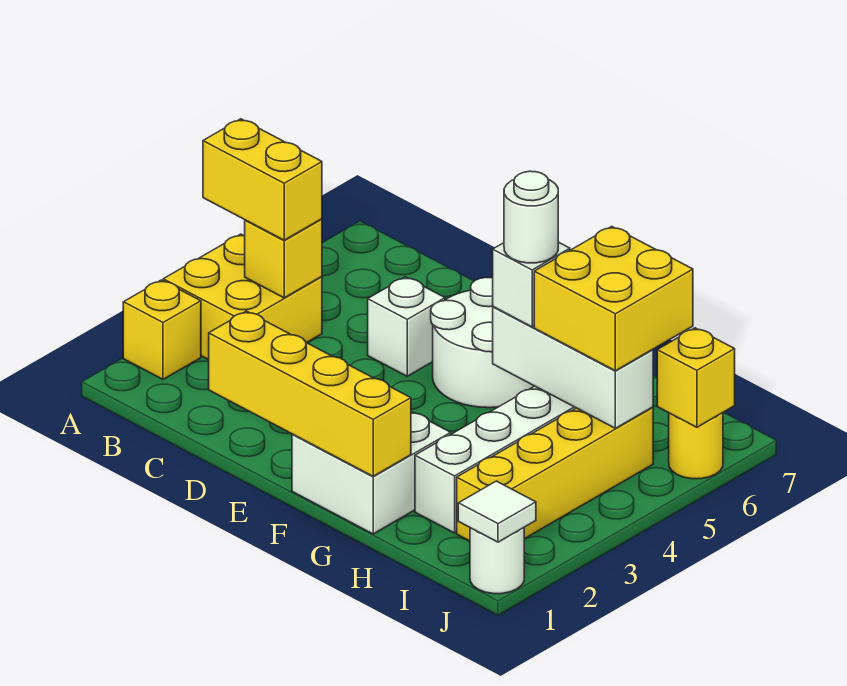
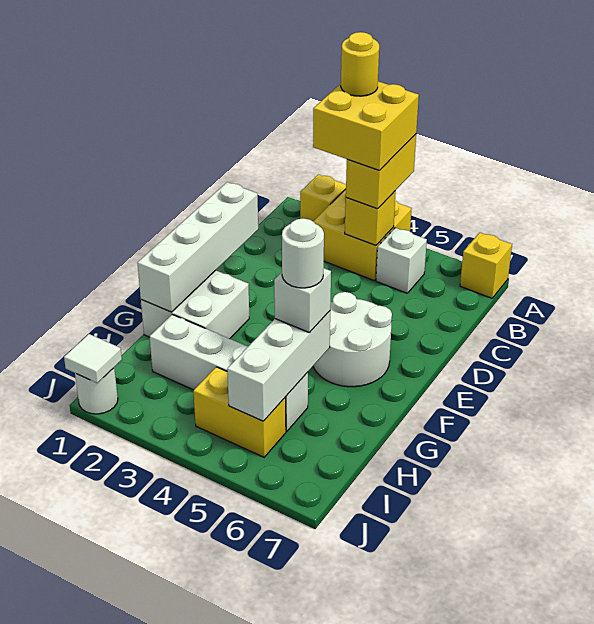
yellow 1x4 brick [209,311,411,476] -> white 1x4 brick [137,182,258,312]
white 1x1 brick [368,277,445,376] -> white 1x1 brick moved to [376,228,427,293]
yellow 2x2 brick [534,226,693,371] -> yellow 2x2 brick moved to [313,81,419,170]
yellow 1x4 brick [457,407,653,541] -> yellow 1x2 brick [193,367,286,457]
yellow 1x1 round brick [669,413,723,479] -> yellow 1x1 round brick moved to [341,32,379,96]
yellow 1x1 brick [657,328,735,427] -> yellow 1x1 brick moved to [460,233,512,298]

